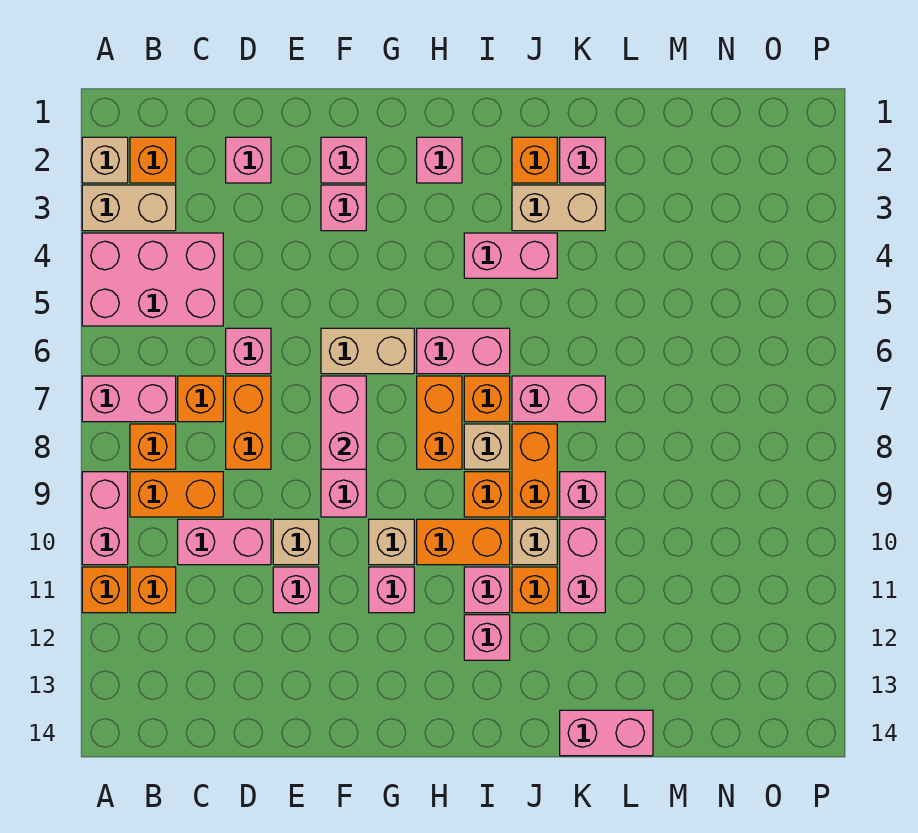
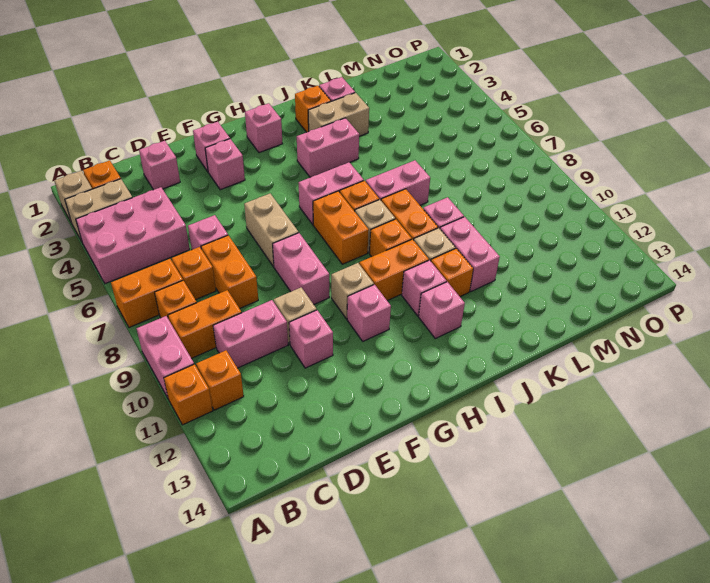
pink 1x2 brick [82,376,176,422] -> orange 1x2 brick [111,259,183,327]
tan 1x2 brick [321,328,414,374] -> tan 1x2 brick turned to [244,194,299,267]
pink 1x2 brick [321,376,366,469] -> none
pink 1x2 brick [560,710,653,756] -> none

